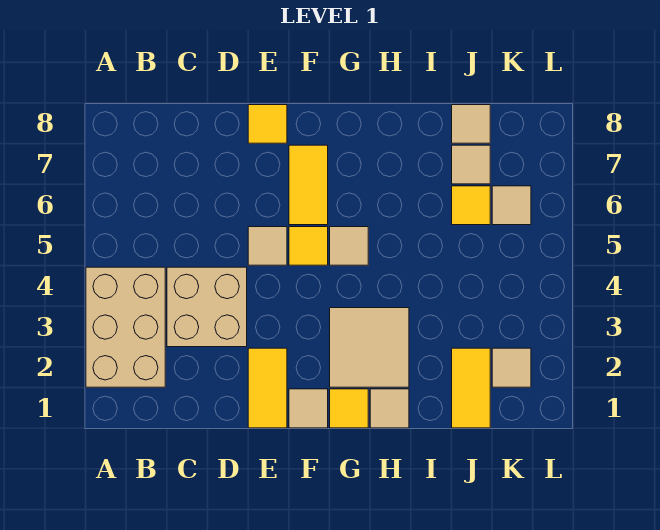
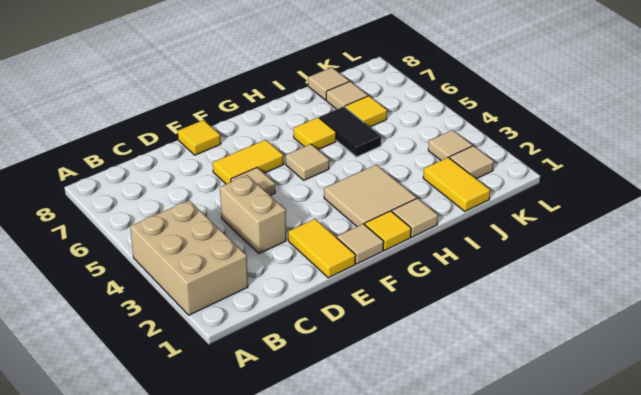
tan 2x2 brick [167,267,247,347] -> tan 1x2 brick [220,175,286,254]
yellow 1x1 tile [289,227,328,265] -> yellow 1x1 tile moved to [294,118,336,150]
yellow 1x2 tile [289,145,328,225] -> yellow 1x2 tile turned to [213,140,284,184]
none -> black 1x2 tile [319,107,381,157]
tan 1x1 tile [492,186,531,225] -> tan 1x1 tile moved to [428,130,472,160]

